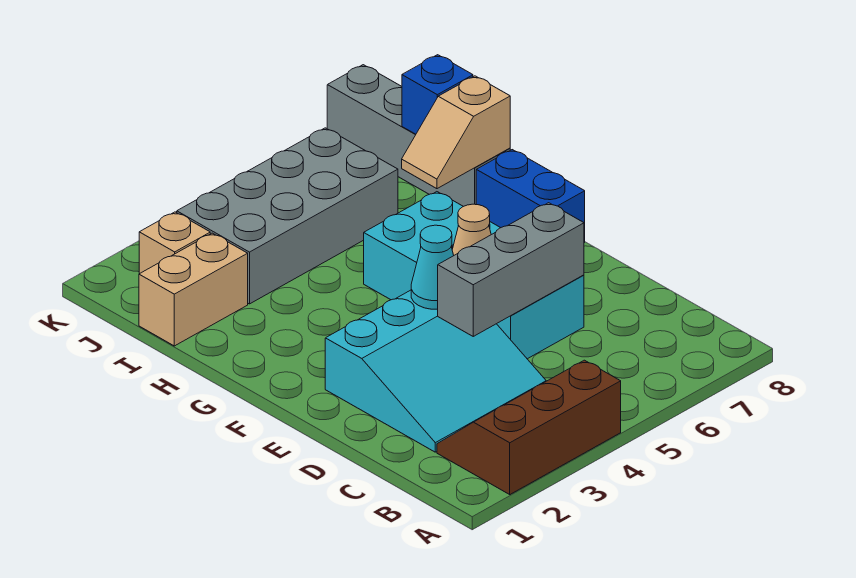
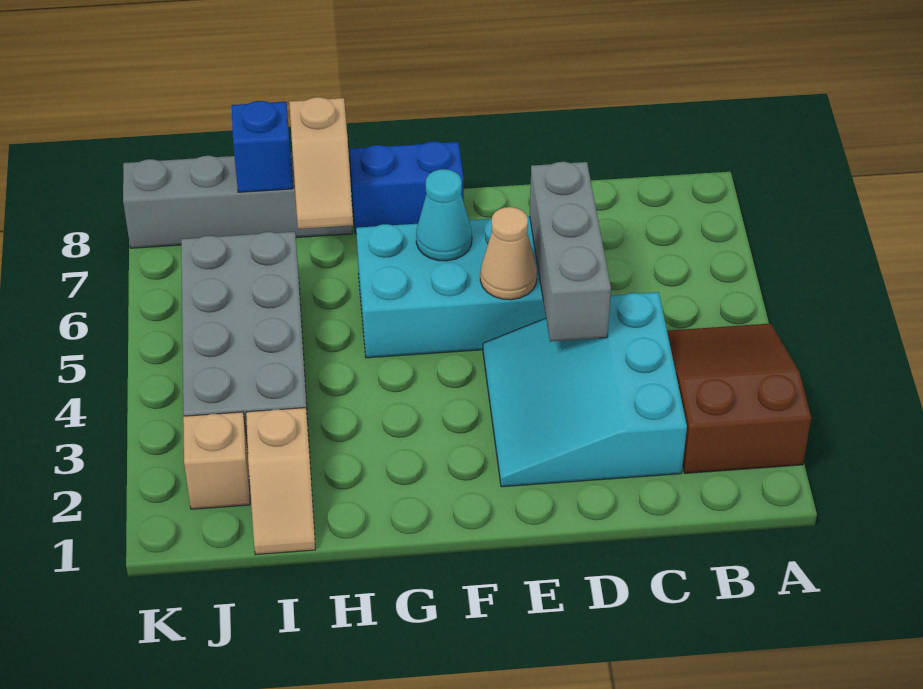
brown 2x3 slope [437,360,621,494] -> brown 2x3 slope turned to [667,323,811,473]
cyan 3x3 slope [325,290,546,452] -> cyan 3x3 slope turned to [483,292,687,487]
cyan 1x1 cone [411,225,454,309] -> cyan 1x1 cone moved to [416,169,472,261]
tan 1x2 brick [139,233,248,346] -> tan 1x2 slope [246,408,315,555]

